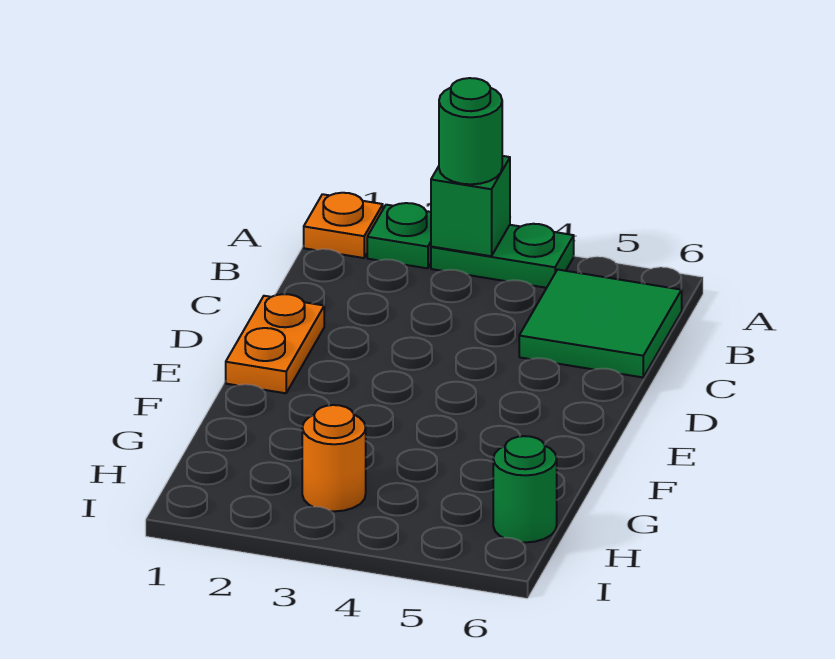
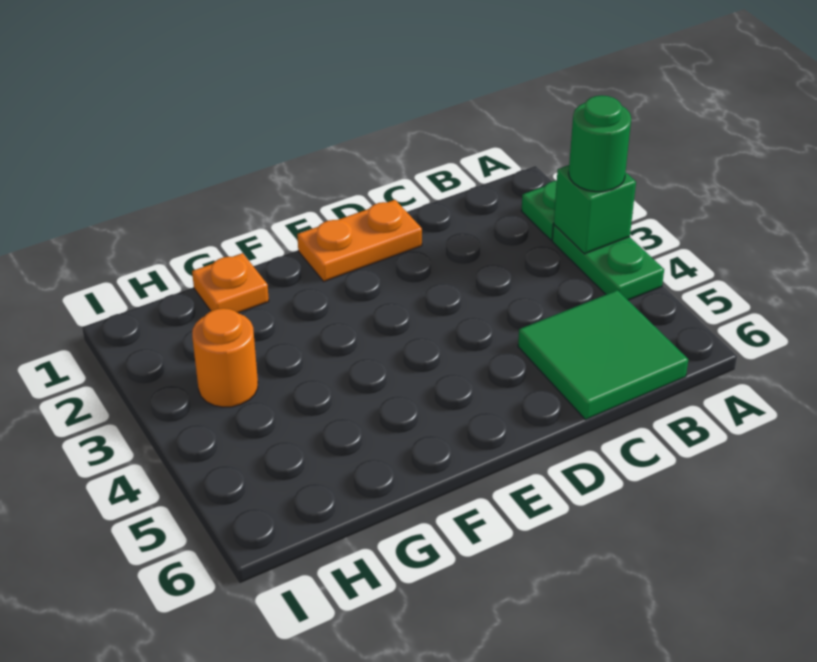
orange 1x1 plate [304,193,383,258] -> orange 1x1 plate moved to [192,253,269,313]
green 1x1 round brick [493,436,557,542] -> none

